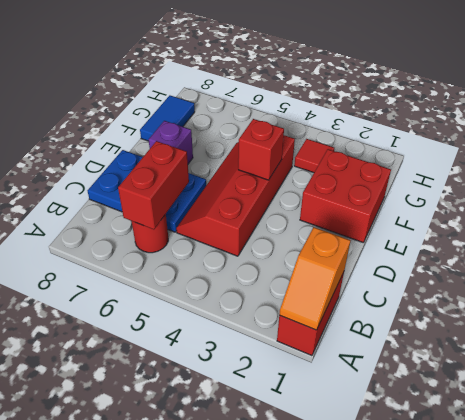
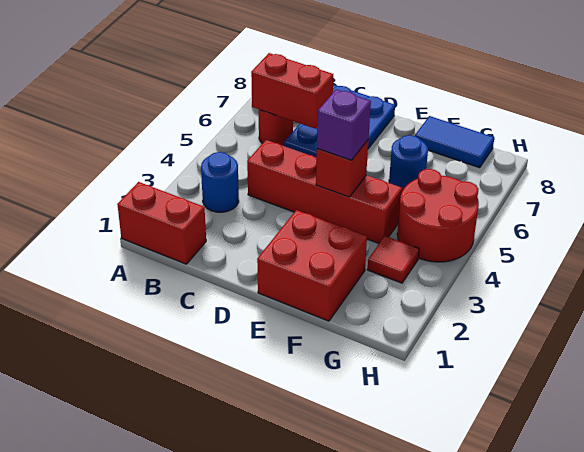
orange 1x2 slope [279,227,351,330] -> none
none -> blue 1x1 round brick [201,152,239,212]
purple 1x1 brick [149,121,193,164] -> purple 1x1 brick moved to [317,90,371,160]
none -> blue 1x1 round brick [389,135,428,188]
none -> red 2x2 round brick [397,169,479,262]

